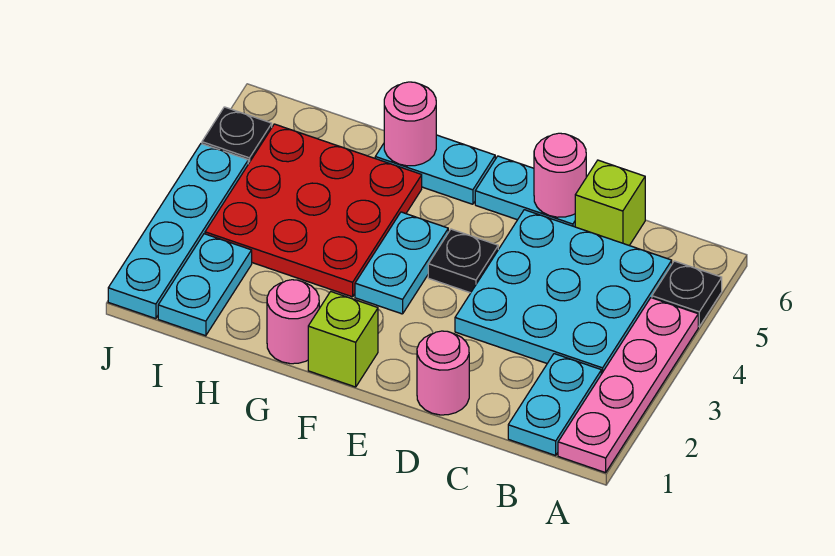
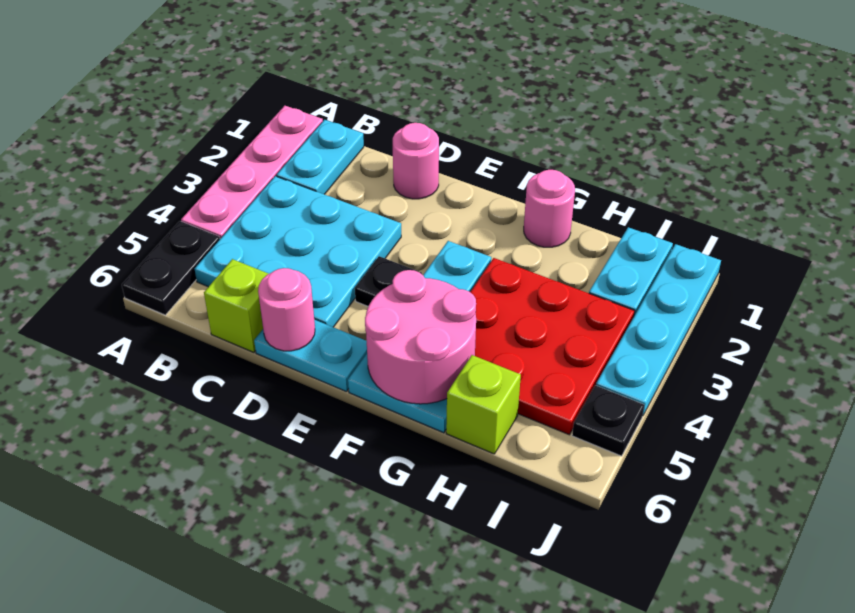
black 1x1 plate [652,261,722,326] -> black 1x2 plate [122,221,220,315]
lime 1x1 brick [308,292,378,387] -> lime 1x1 brick moved to [446,355,521,454]
pink 1x1 round brick [384,82,436,166] -> pink 2x2 round brick [365,270,476,404]

